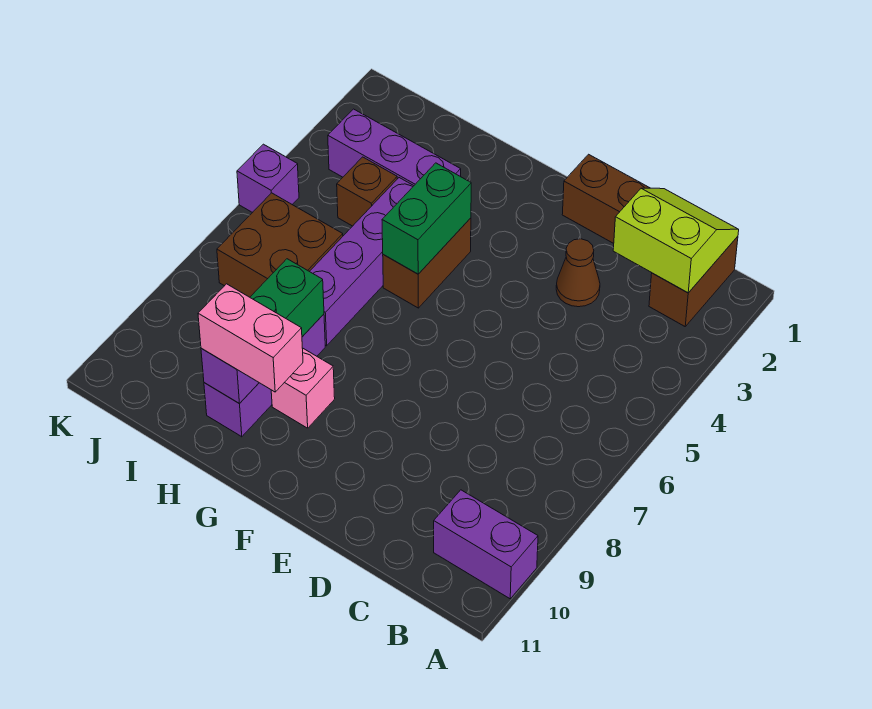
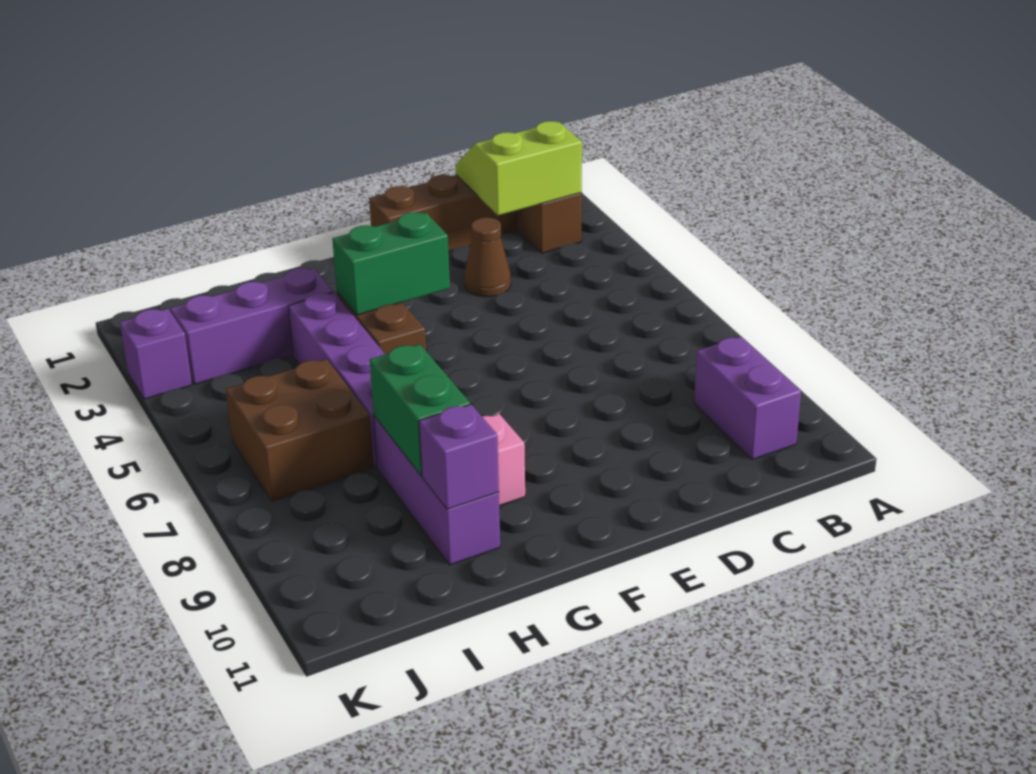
purple 1x2 brick [434,490,538,599] -> purple 1x2 brick turned to [694,337,801,460]
green 1x2 brick [382,163,471,274] -> green 1x2 brick turned to [332,212,450,315]
pink 1x2 brick [198,284,303,392] -> none
brown 1x1 brick [337,157,397,226] -> none
purple 1x1 brick [237,144,299,213] -> purple 1x1 brick moved to [120,309,192,399]

